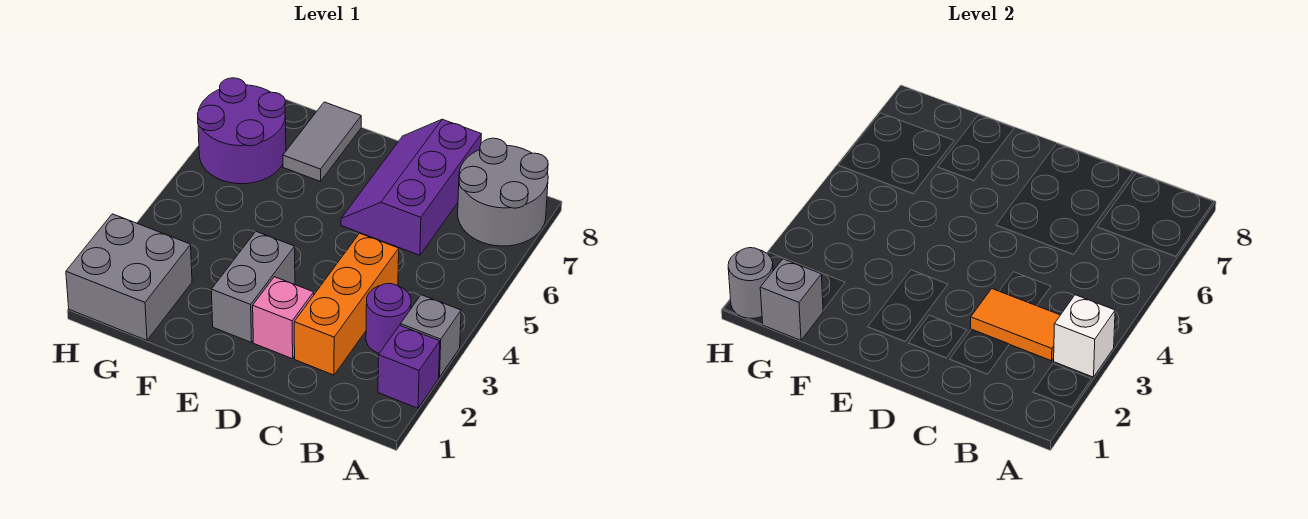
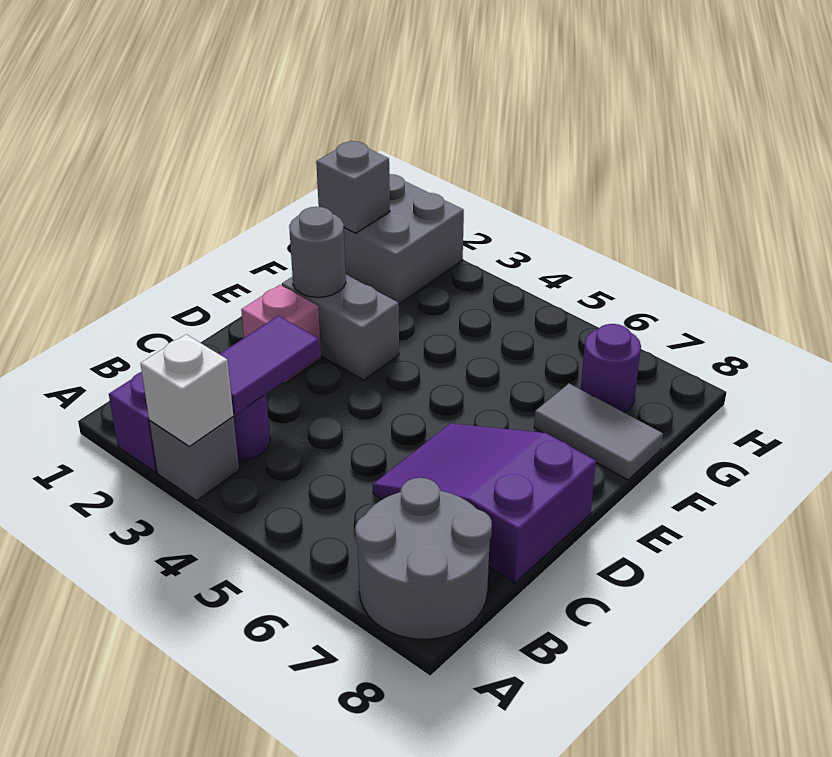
orange 1x2 tile [971,289,1060,361] -> purple 1x2 tile [219,316,320,414]
orange 1x3 brick [294,233,399,375] -> none
purple 2x3 slope [341,119,481,255] -> purple 2x3 slope turned to [373,423,596,583]
purple 2x2 round brick [197,78,286,184] -> purple 1x1 round brick [581,324,641,412]
grey 1x1 round brick [728,248,773,318] -> grey 1x1 round brick moved to [289,207,346,297]

